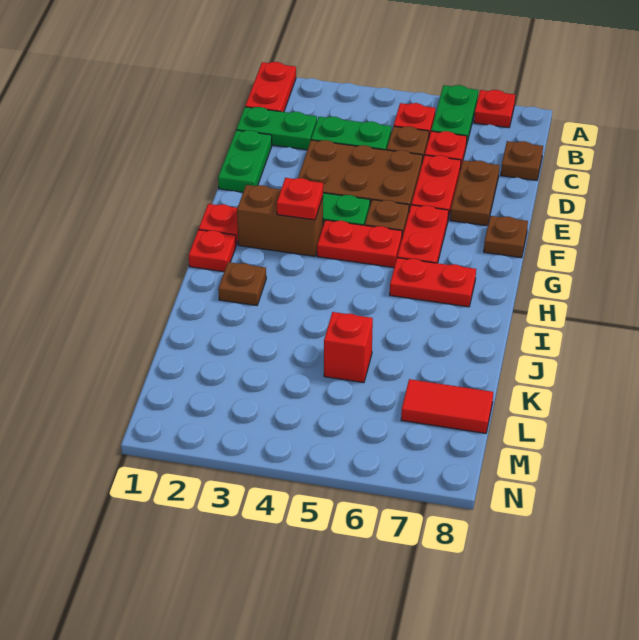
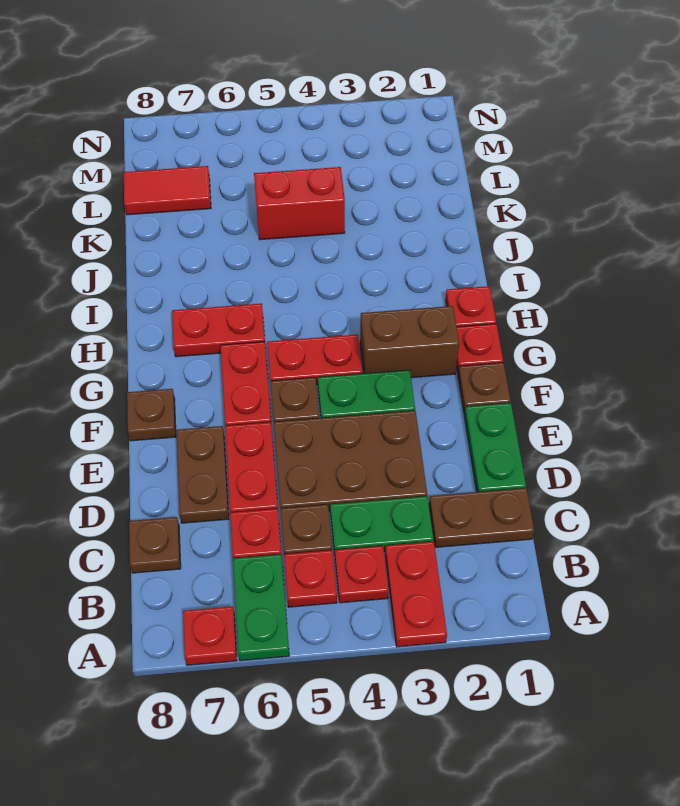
red 1x2 plate [245,62,296,112] -> red 1x2 plate moved to [385,542,447,647]
green 1x2 plate [236,107,317,150] -> brown 1x2 plate [429,488,534,547]
red 1x1 plate [277,178,323,220] -> red 1x1 plate moved to [335,546,389,603]
brown 1x1 plate [218,262,266,305] -> brown 1x1 plate moved to [458,363,511,414]
red 1x1 brick [324,312,373,383] -> red 1x2 brick [254,167,345,240]

